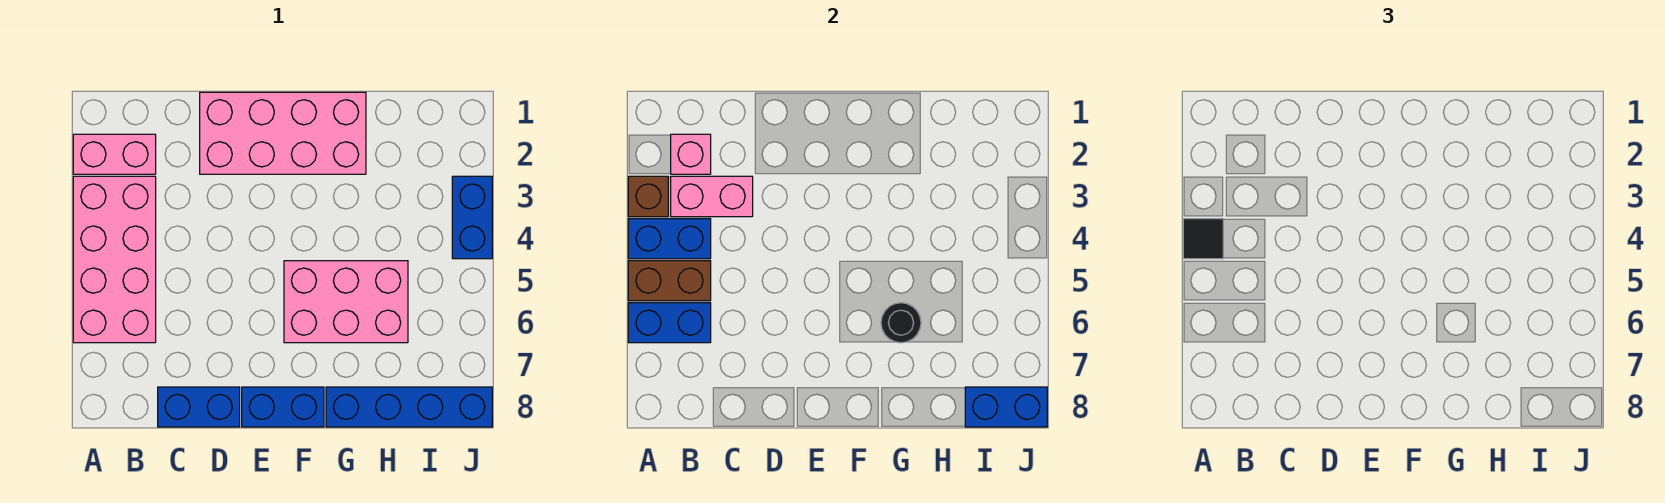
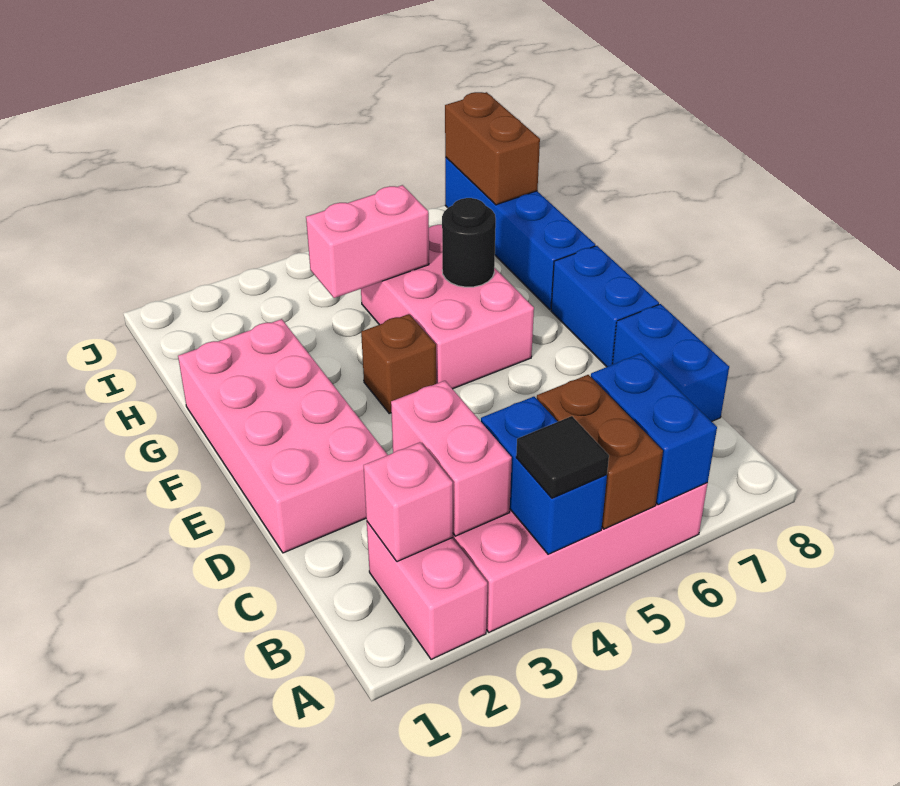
brown 1x1 brick [628,176,668,217] -> brown 1x1 brick moved to [361,314,436,413]
none -> pink 1x2 brick [306,185,429,298]
blue 1x2 brick [965,387,1047,427] -> brown 1x2 brick [445,92,540,205]
blue 1x2 brick [452,176,492,259] -> none

